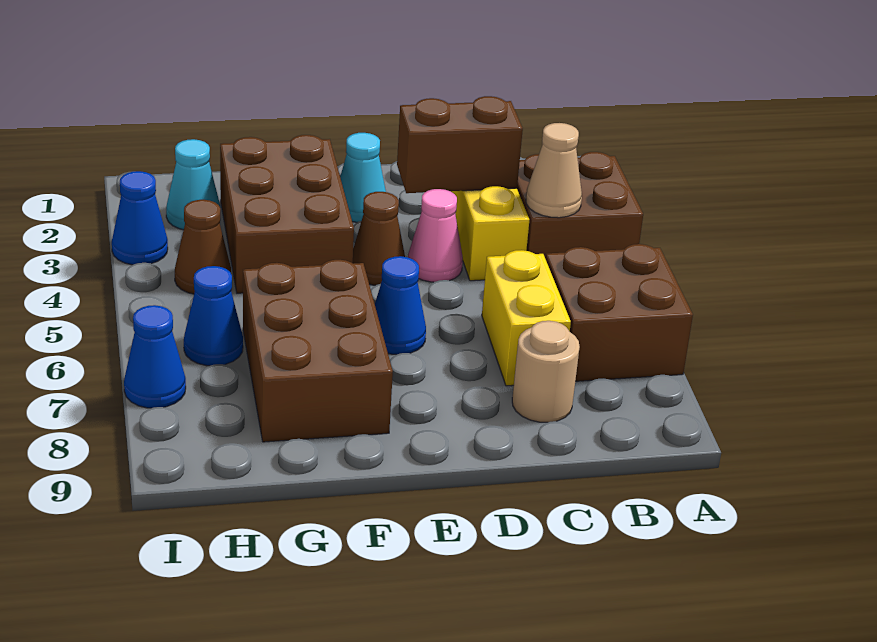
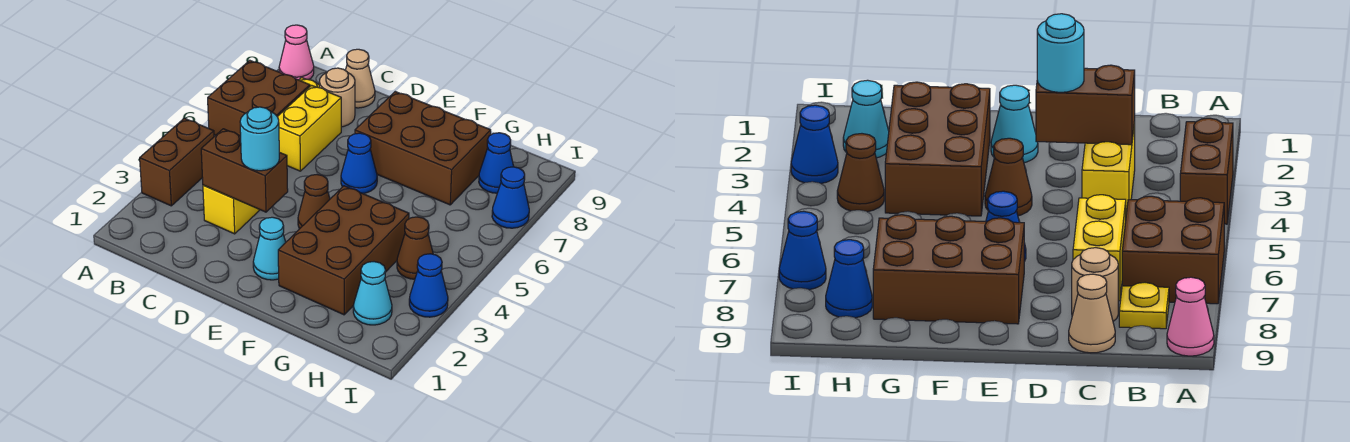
brown 2x2 brick [517,152,643,259] -> brown 1x2 brick [140,118,214,206]
tan 1x1 cone [526,123,582,218] -> tan 1x1 cone moved to [345,49,375,108]
none -> yellow 1x1 plate [1119,283,1169,329]
none -> cyan 1x1 round brick [240,107,279,171]
pink 1x1 cone [408,189,463,282] -> pink 1x1 cone moved to [279,25,314,80]
brown 2x3 brick [243,260,393,442] -> brown 2x3 brick turned to [355,92,491,205]
blue 1x1 cone [184,266,243,366] -> blue 1x1 cone moved to [479,133,514,193]

